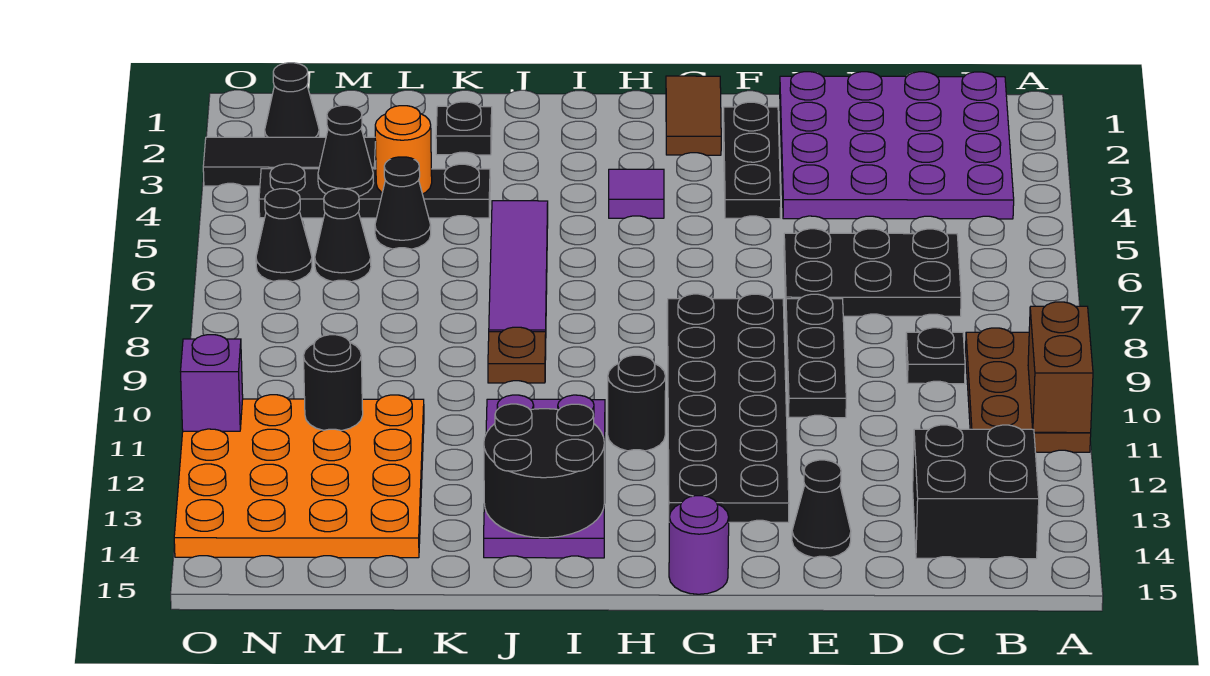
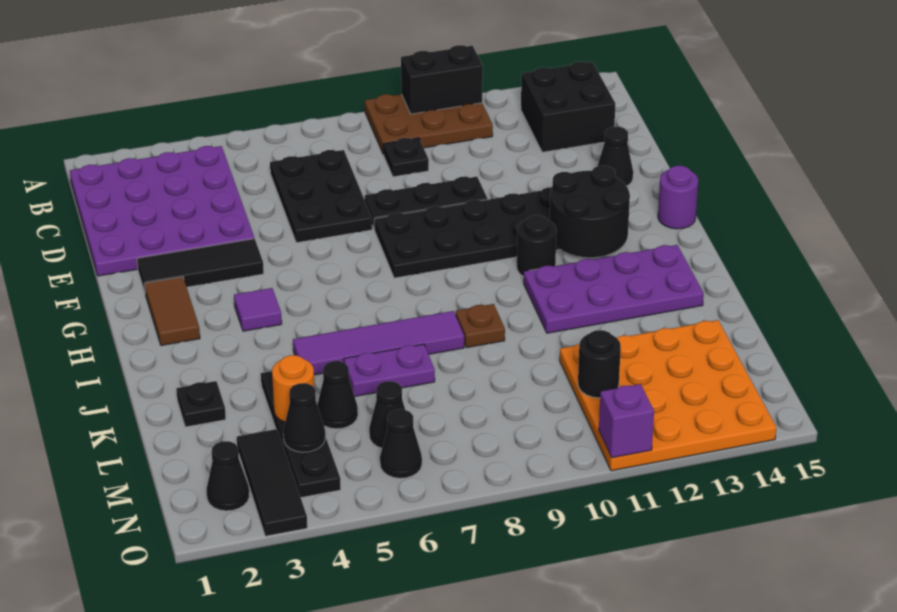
brown 1x2 brick [1028,302,1093,433] -> black 1x2 brick [401,45,483,114]
black 1x3 plate [723,102,781,219] -> black 1x3 tile [137,239,264,292]
brown 1x2 tile [666,76,721,155] -> brown 1x2 tile turned to [144,277,200,346]
black 2x2 round brick [484,404,604,538] -> black 2x2 round brick moved to [549,166,630,257]
none -> purple 1x2 plate [344,344,435,396]

